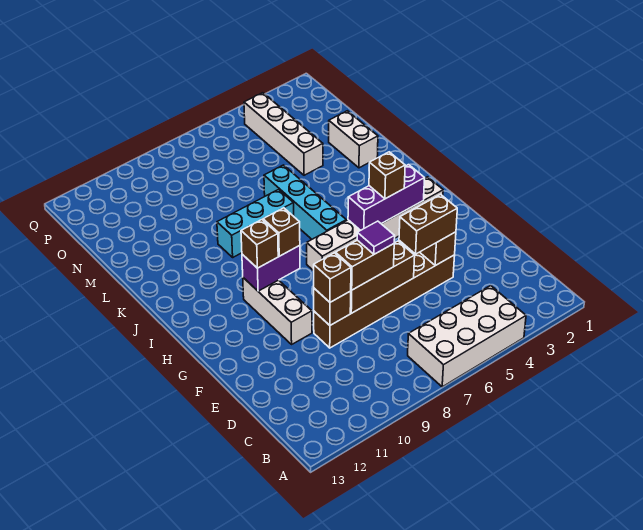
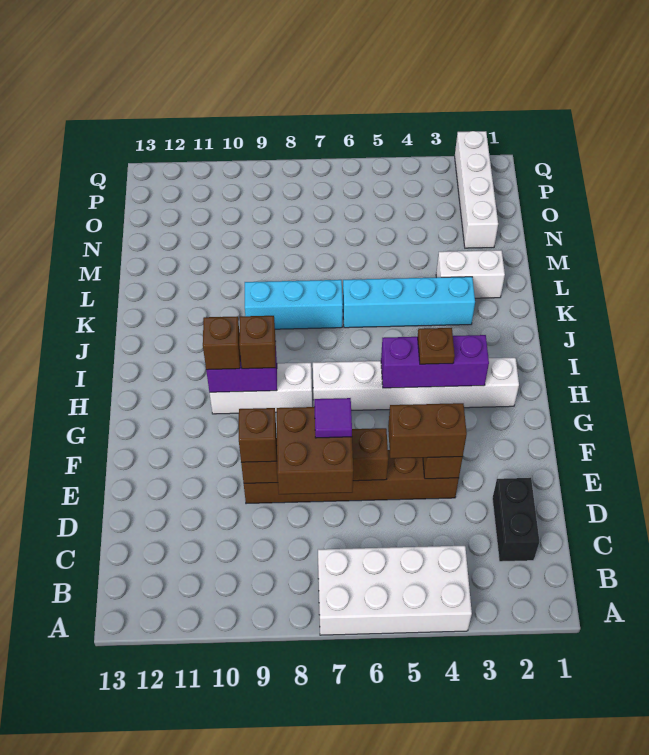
none -> black 1x2 brick [492,478,539,562]
brown 1x2 brick [336,240,394,290] -> brown 2x2 brick [277,407,353,494]
white 1x3 brick [243,278,312,344] -> white 1x3 brick turned to [210,363,312,414]
brown 1x1 brick [369,152,405,199] -> brown 1x1 plate [418,328,455,364]
cyan 1x4 brick [264,165,346,239] -> cyan 1x4 brick turned to [343,277,475,328]
white 1x2 brick [329,111,378,168] -> white 1x2 brick turned to [436,250,505,298]
white 1x4 brick [244,93,323,175] -> white 1x4 brick moved to [455,131,498,248]

